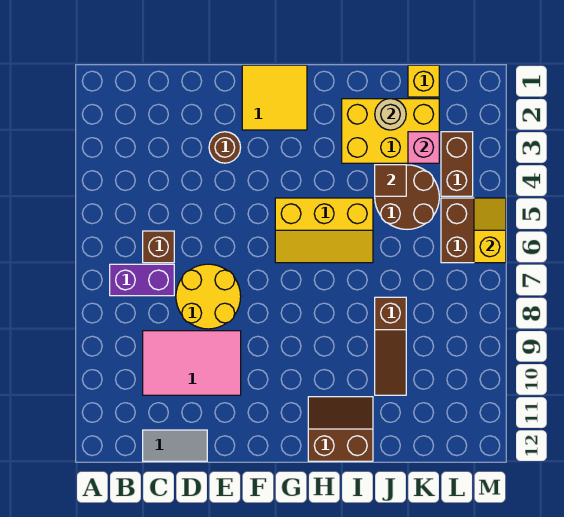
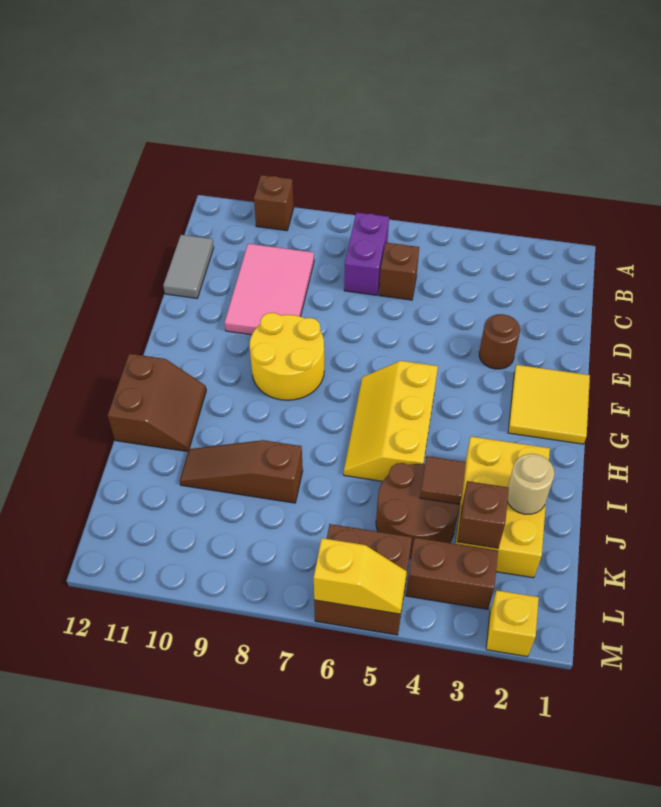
none -> brown 1x1 brick [254,175,294,231]
yellow 2x2 round brick [176,264,241,329] -> yellow 2x2 round brick moved to [250,313,324,400]
yellow 1x1 brick [408,65,439,97] -> yellow 1x1 brick moved to [486,590,539,657]
pink 1x1 brick [408,132,439,163] -> brown 1x1 brick [457,481,509,548]

